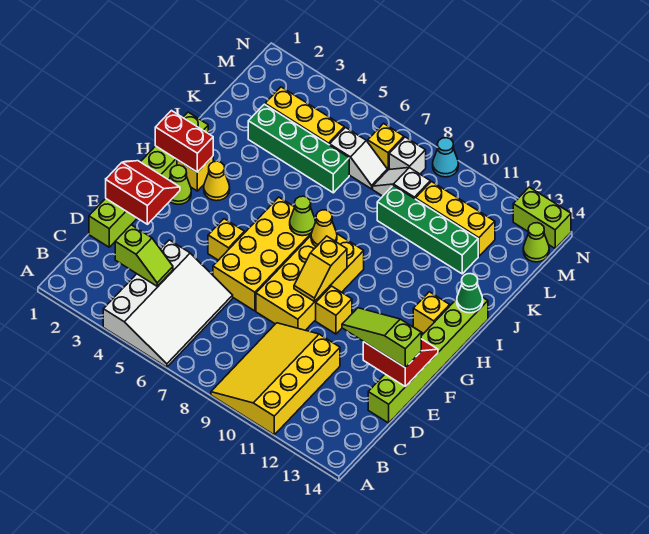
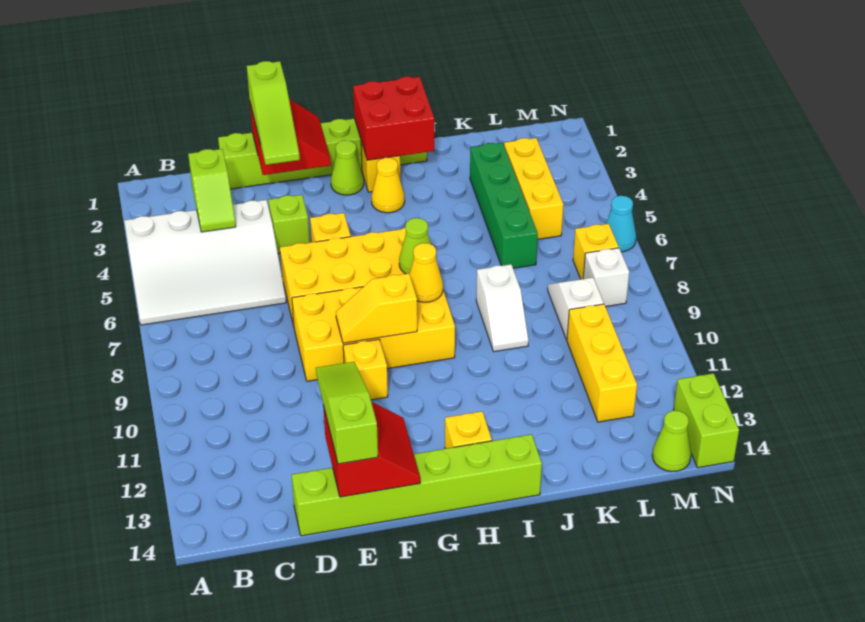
yellow 3x4 slope [211,323,340,435] -> none
none -> lime 1x3 slope [247,61,300,165]
none -> lime 1x1 brick [269,195,310,253]
red 1x2 brick [155,111,213,172] -> red 2x2 brick [353,77,434,160]
green 1x1 cone [457,274,483,313] -> none
green 1x4 brick [377,185,478,274] -> none
white 1x2 slope [330,128,387,189] -> white 1x2 slope moved to [476,264,529,352]
cyan 1x1 cone [433,138,458,177] -> cyan 1x1 cone moved to [606,196,636,252]

